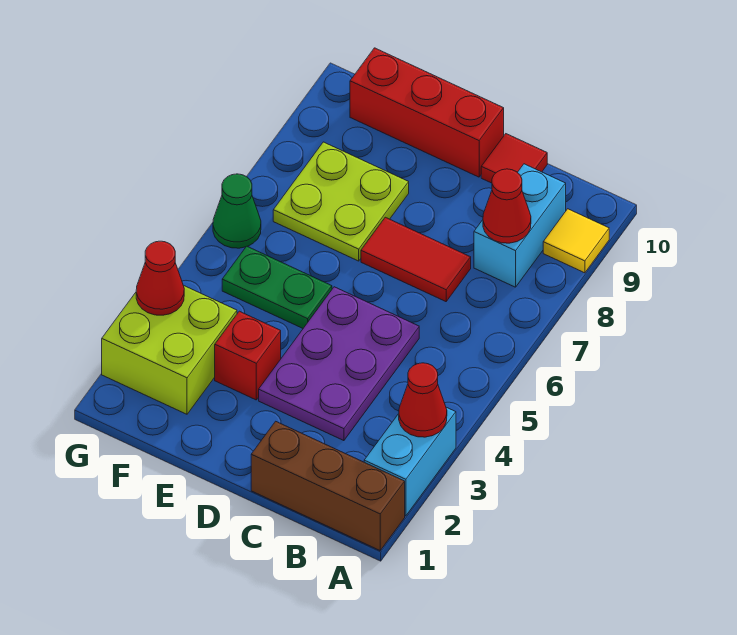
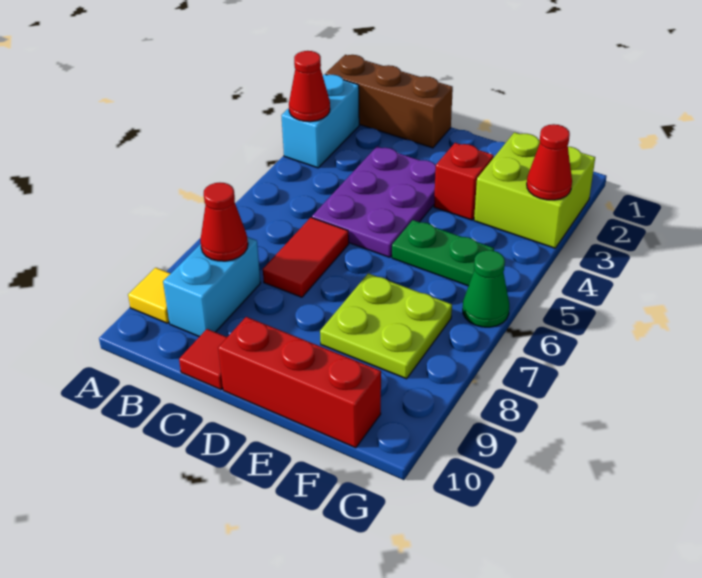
red 1x2 tile [361,217,471,302] -> red 1x2 tile turned to [263,218,349,297]

